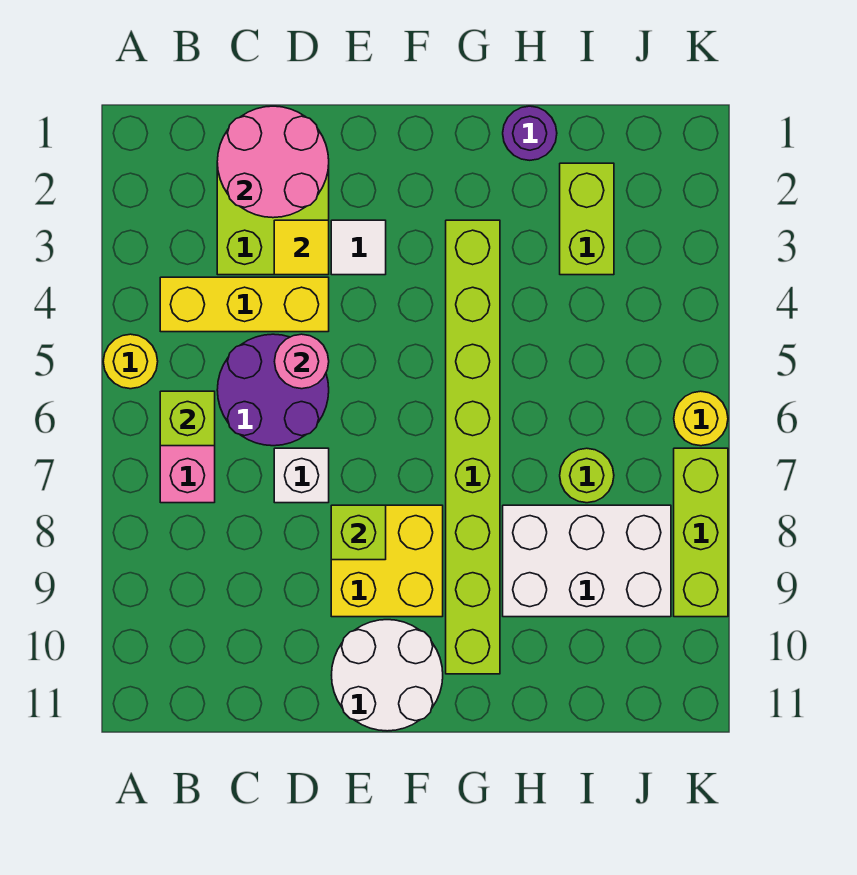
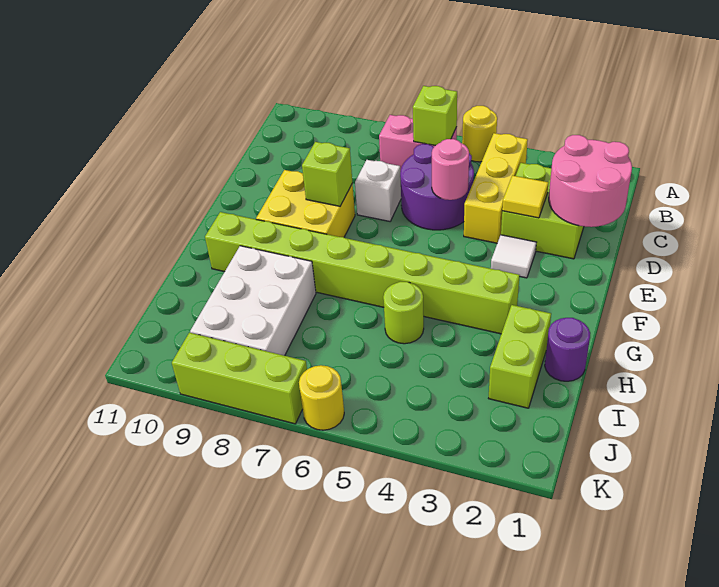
white 2x2 round brick [332,620,443,731] -> none
lime 1x2 brick [560,163,614,275] -> lime 1x2 brick turned to [489,305,551,408]
lime 1x1 round brick [560,448,614,503] -> lime 1x1 round brick moved to [383,282,424,344]

